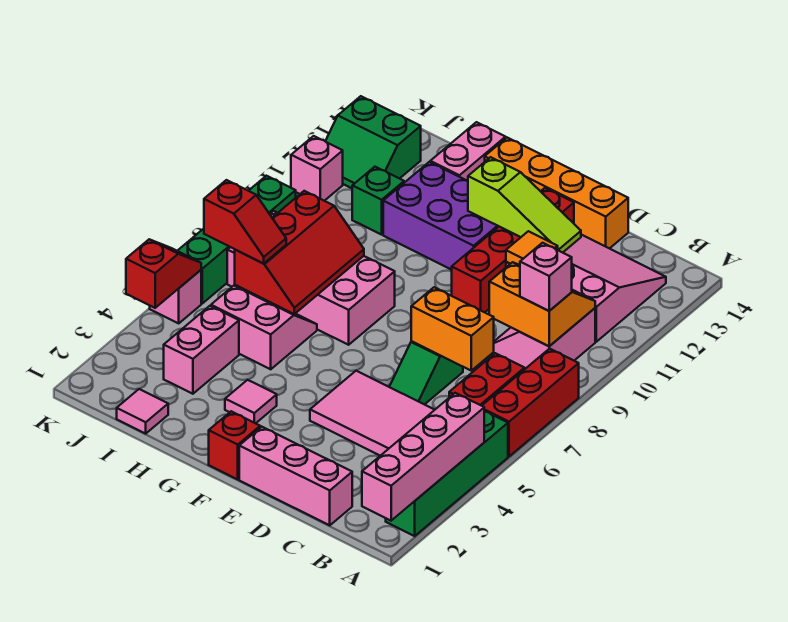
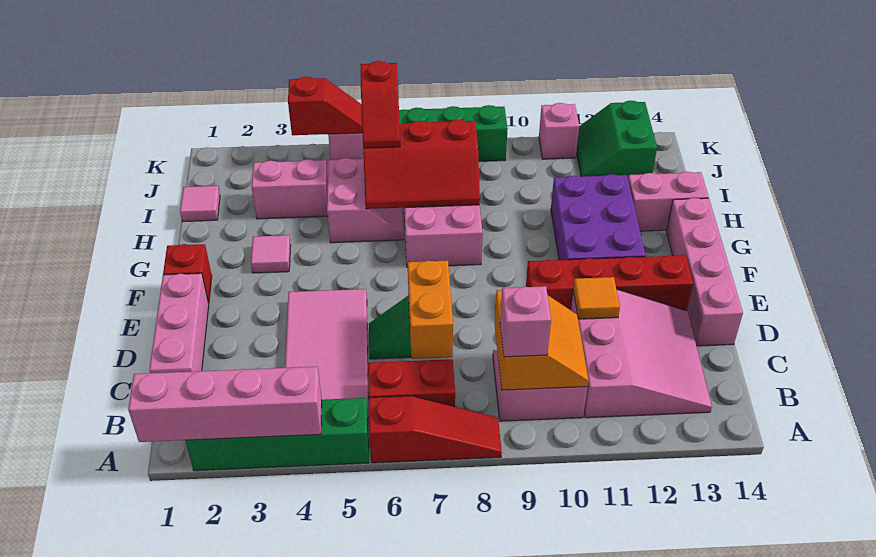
red 1x3 brick [482,349,579,456] -> red 1x3 slope [369,396,502,463]
lime 1x3 slope [468,157,581,253] -> none
orange 1x4 brick [485,138,628,249] -> pink 1x4 brick [666,198,743,346]
green 1x1 brick [352,167,404,235] -> none

